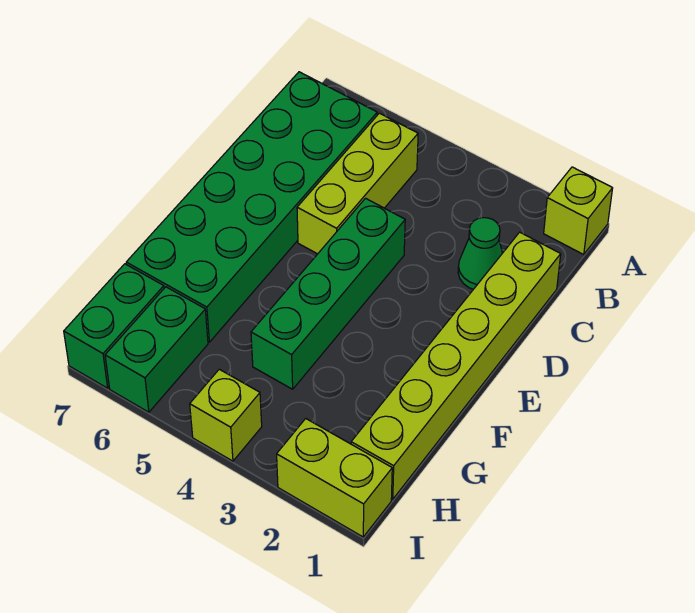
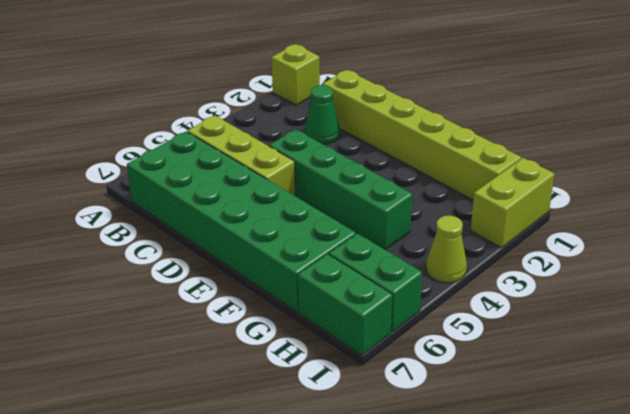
lime 1x1 brick [190,369,262,461] -> lime 1x1 cone [426,216,467,283]

